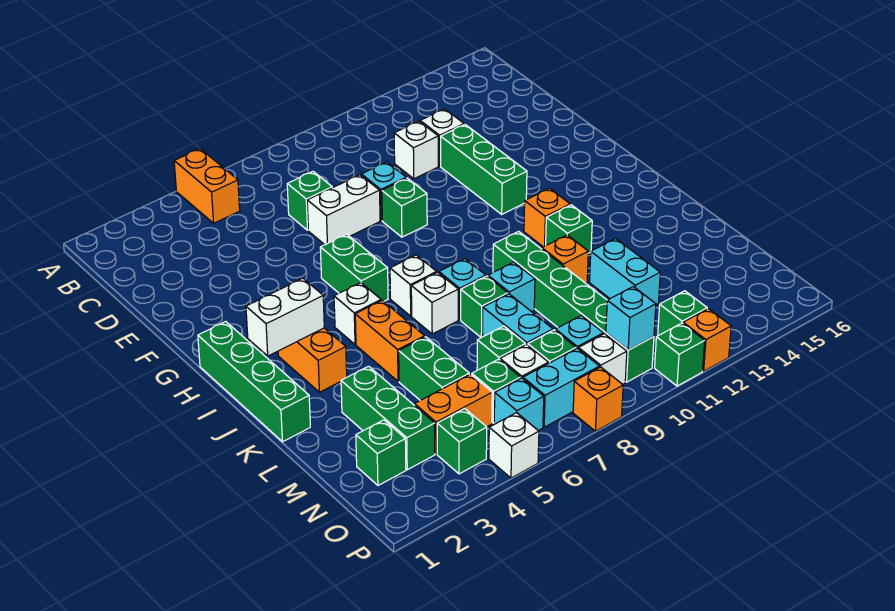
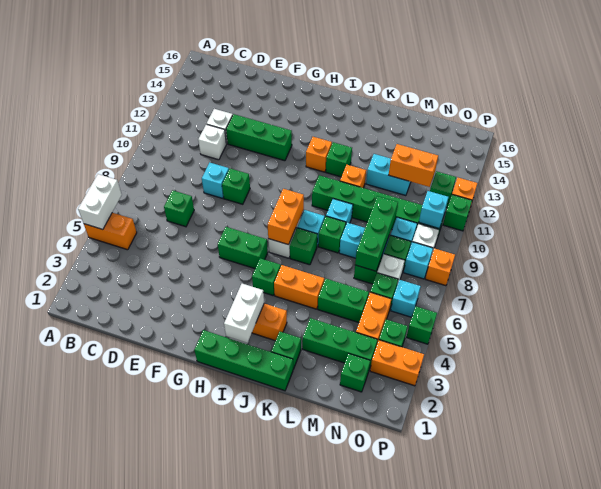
white 1x2 brick [307,175,380,245] -> white 1x2 brick moved to [78,174,122,229]
white 1x1 brick [334,283,381,345] -> green 1x1 brick [252,258,281,295]
none -> orange 1x2 brick [268,189,304,245]
white 1x1 brick [411,272,458,334] -> green 1x1 brick [290,228,317,265]
none -> green 1x1 brick [271,331,301,369]
none -> green 1x3 brick [355,196,398,271]
none -> orange 1x2 brick [389,144,438,187]
none -> orange 1x2 brick [370,340,424,386]
cyan 1x2 brick [523,348,599,427] -> cyan 1x1 brick [404,242,433,279]
white 1x1 brick [489,413,539,478] -> green 1x1 brick [407,306,437,344]

